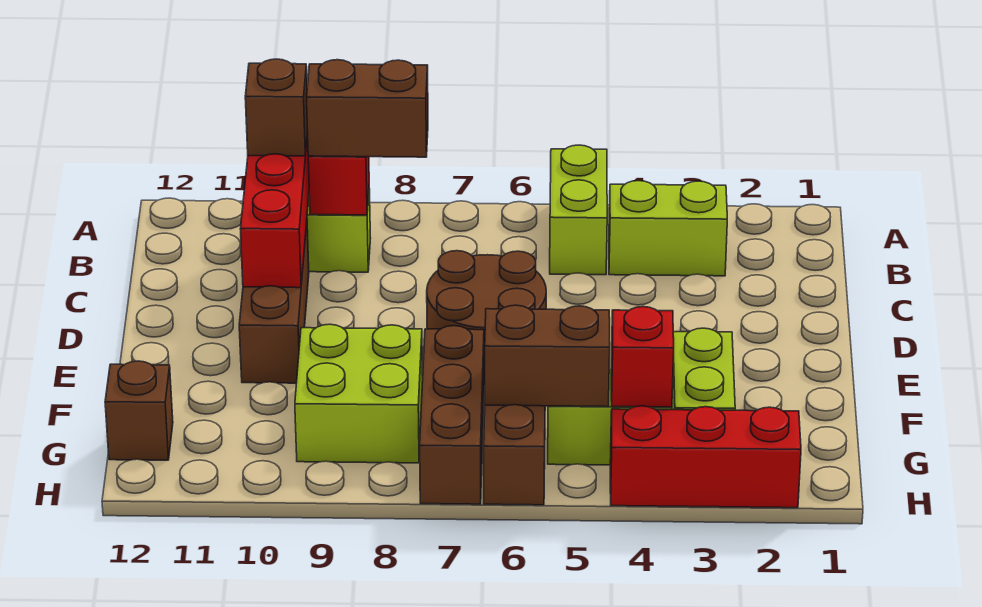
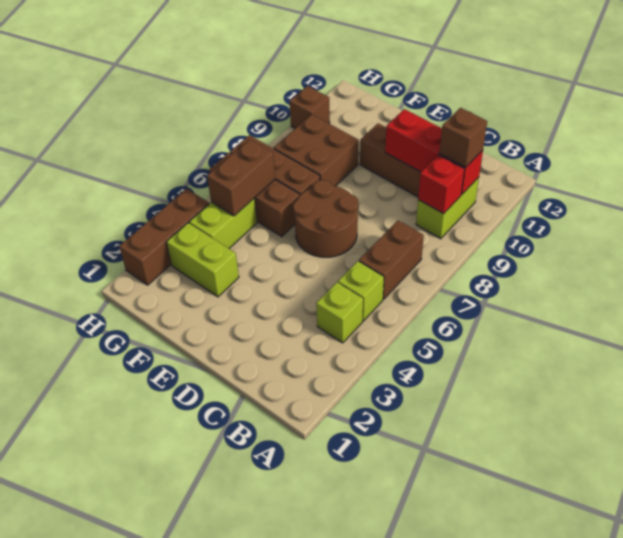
lime 1x2 brick [550,145,607,275] -> lime 1x1 brick [338,261,384,321]
lime 1x2 brick [609,181,727,276] -> lime 1x1 brick [316,282,363,343]
brown 1x2 brick [307,60,428,157] -> brown 1x2 brick moved to [359,220,424,299]
lime 2x2 brick [295,324,423,463] -> brown 2x2 brick [274,114,358,186]
red 1x1 brick [611,307,674,407] -> none
brown 1x1 brick [105,361,173,460] -> brown 1x1 brick moved to [290,86,330,128]
red 1x3 brick [610,406,801,508] -> brown 1x3 brick [119,189,209,285]

